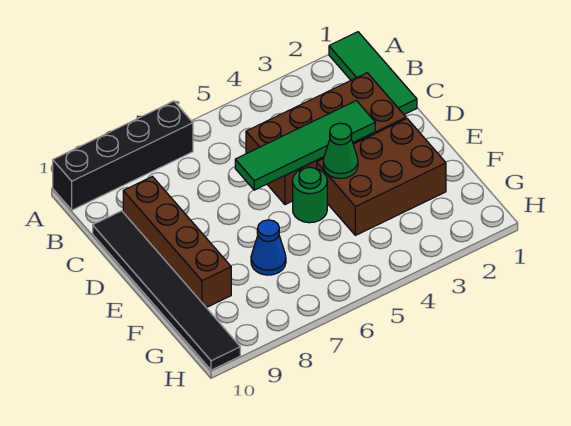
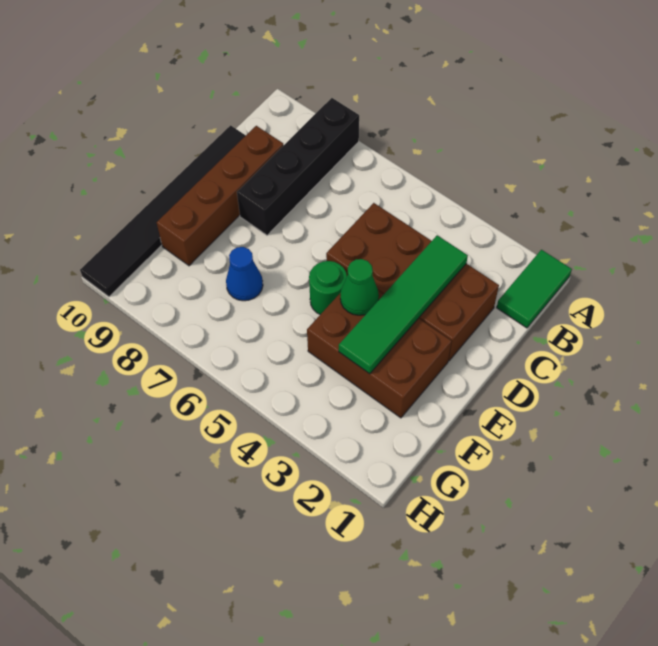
green 1x3 tile [329,32,417,114] -> green 1x2 tile [497,250,572,328]
black 1x4 brick [53,101,193,210] -> black 1x4 brick turned to [237,98,359,235]
green 1x4 tile [235,101,375,190] -> green 1x4 tile turned to [339,235,468,374]

